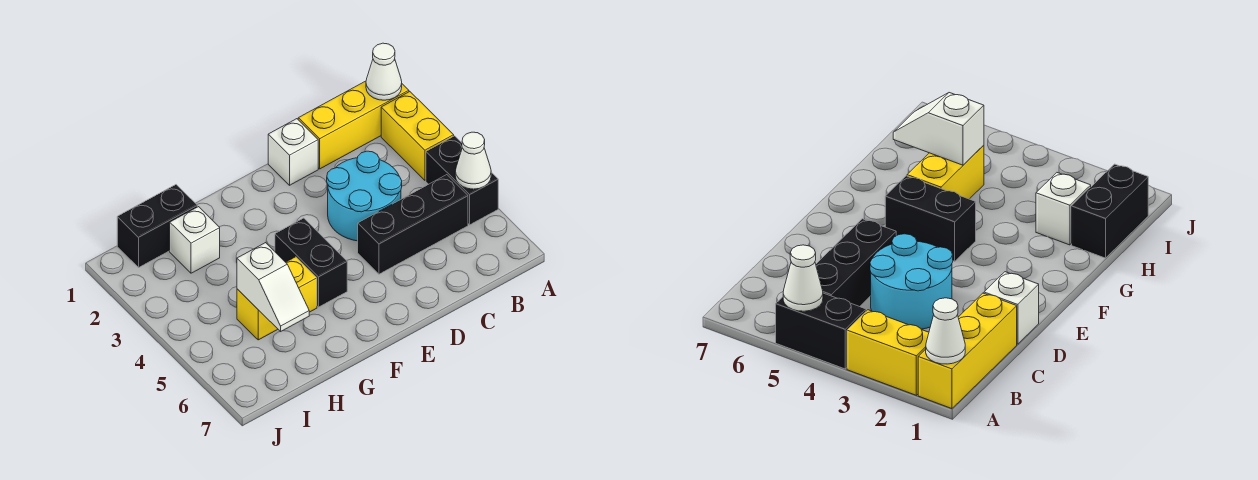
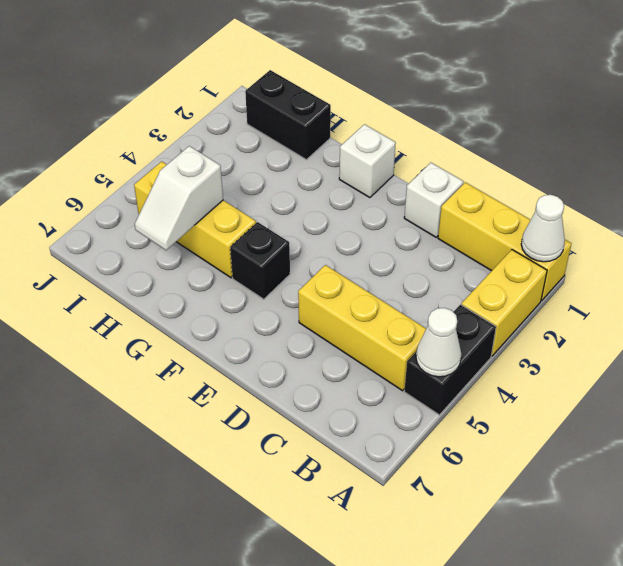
black 1x3 brick [358,175,468,274] -> yellow 1x3 brick [298,265,426,391]
cyan 2x2 round brick [327,151,402,241] -> none
black 1x2 brick [275,218,347,307] -> black 1x1 brick [230,222,290,299]
yellow 1x2 brick [237,257,317,340] -> yellow 1x3 brick [134,161,256,278]
white 1x1 brick [170,207,220,273] -> white 1x1 brick moved to [339,124,396,198]

